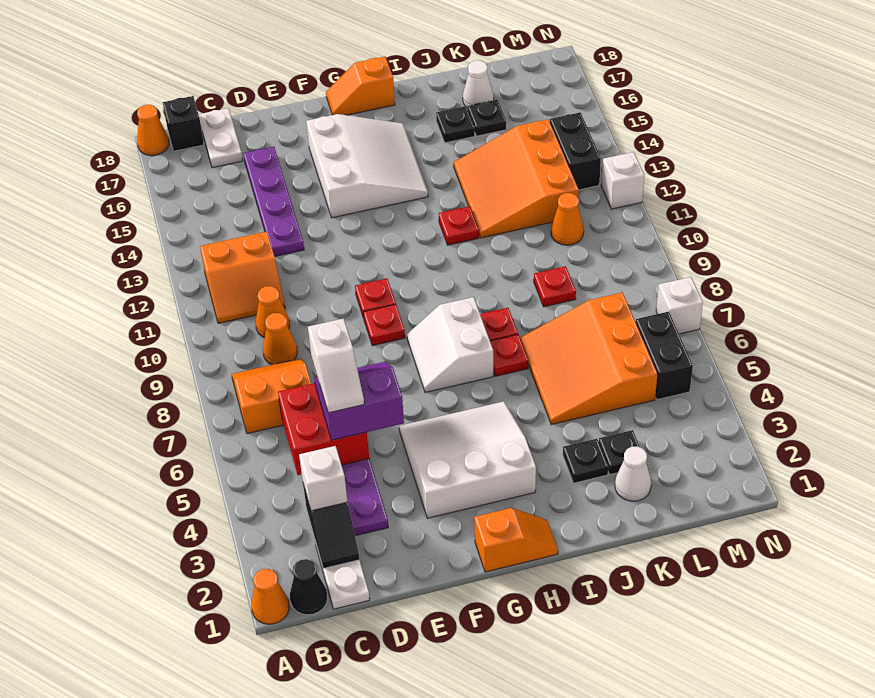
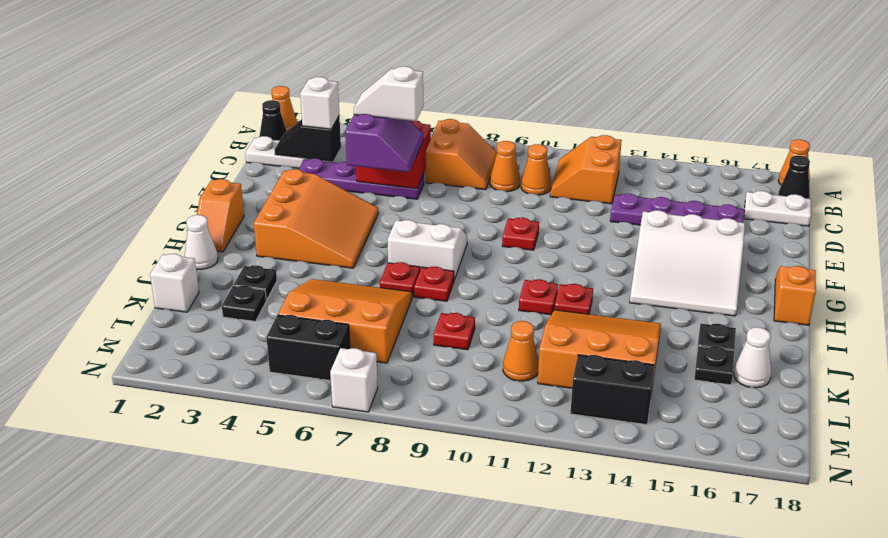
black 1x1 brick [163,96,204,151] -> black 1x1 cone [778,156,810,199]
white 3x3 slope [399,401,536,518] -> orange 3x3 slope [254,169,378,268]
red 1x1 plate [363,304,405,346] -> red 1x1 plate moved to [519,279,558,315]
white 1x1 cone [615,446,651,501] -> white 1x1 cone moved to [185,215,218,270]
white 1x1 brick [601,152,644,209] -> white 1x1 brick moved to [150,254,199,312]

